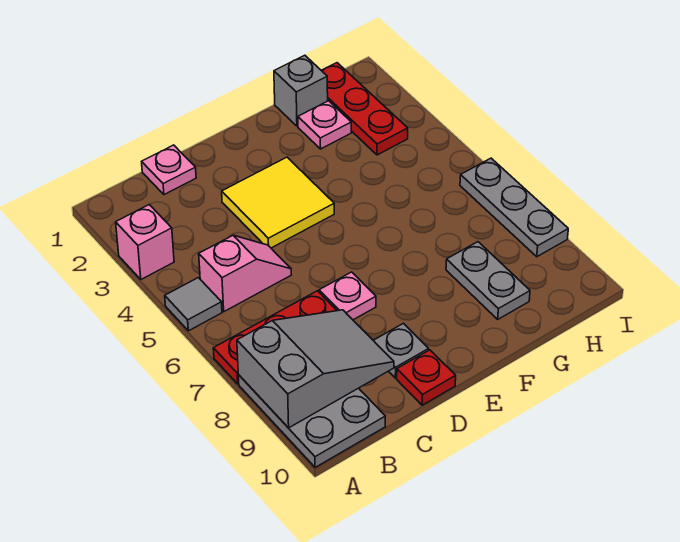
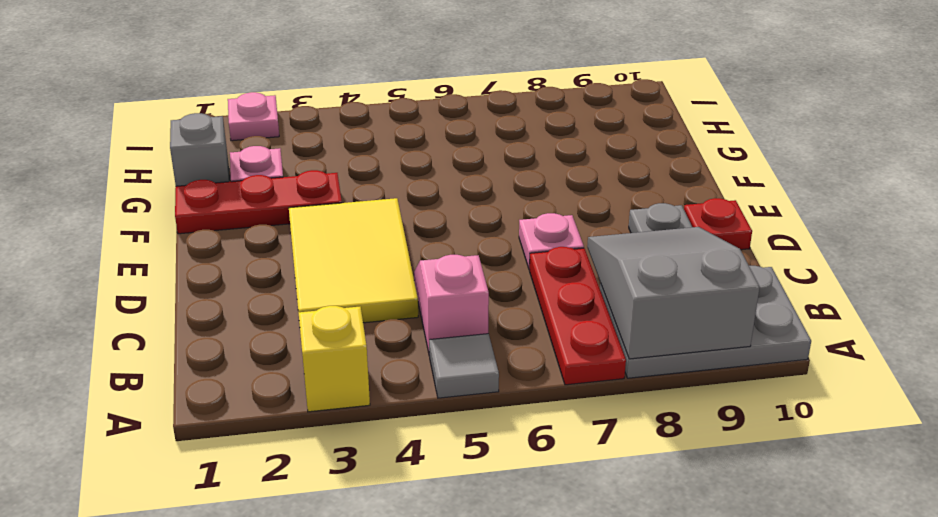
pink 1x1 brick [116,205,174,279] -> yellow 1x1 brick [298,306,370,412]
pink 1x1 plate [142,145,196,195] -> pink 1x1 plate moved to [228,92,279,141]
yellow 2x2 tile [222,157,334,248] -> yellow 2x3 tile [289,198,418,323]
grey 1x2 plate [446,242,530,319] -> none
red 1x3 plate [321,63,408,155] -> red 1x3 plate moved to [175,170,342,234]
grey 1x3 plate [460,158,568,257] -> none

